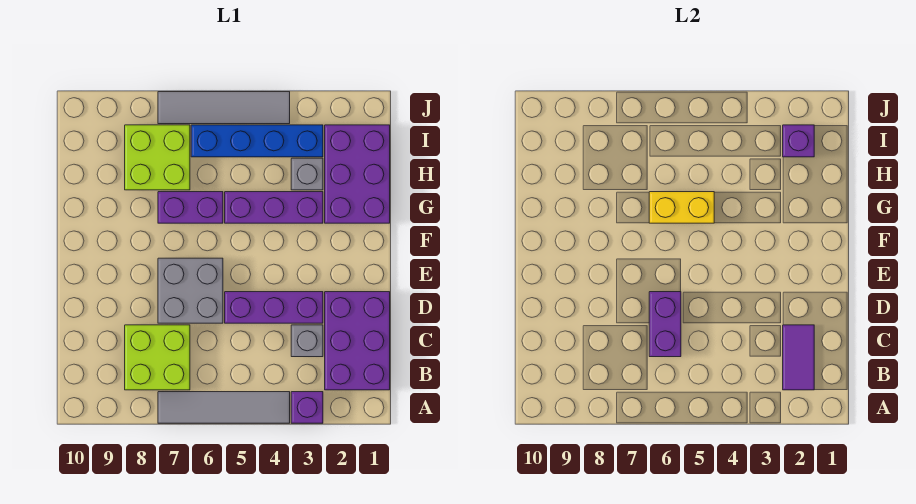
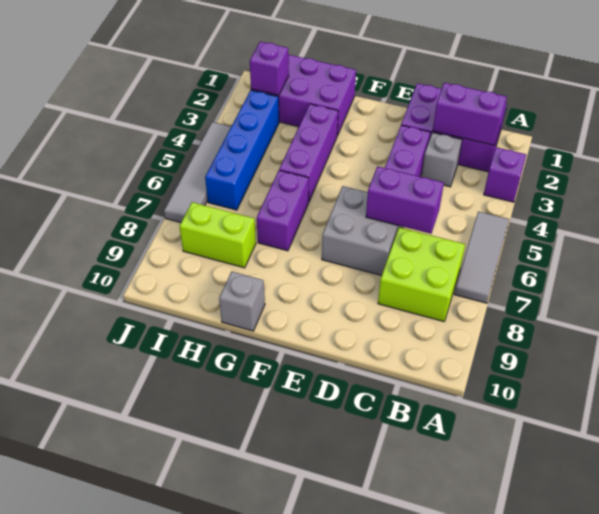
grey 1x4 tile [158,392,290,423] -> grey 1x3 tile [454,212,509,303]
purple 1x2 tile [783,325,814,390] -> purple 1x2 brick [433,83,507,145]
yellow 1x2 brick [649,192,714,223] -> none
grey 1x1 brick [291,158,323,190] -> grey 1x1 brick moved to [219,272,265,331]
lime 2x2 brick [125,125,190,190] -> lime 1x2 brick [179,202,256,268]

